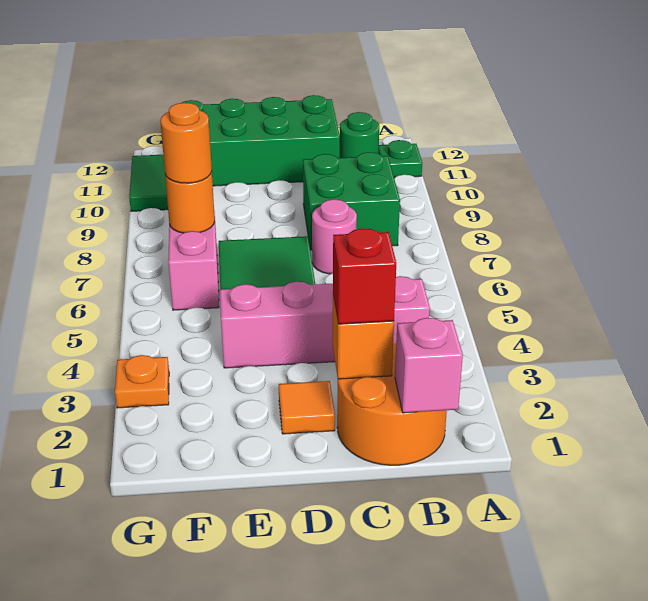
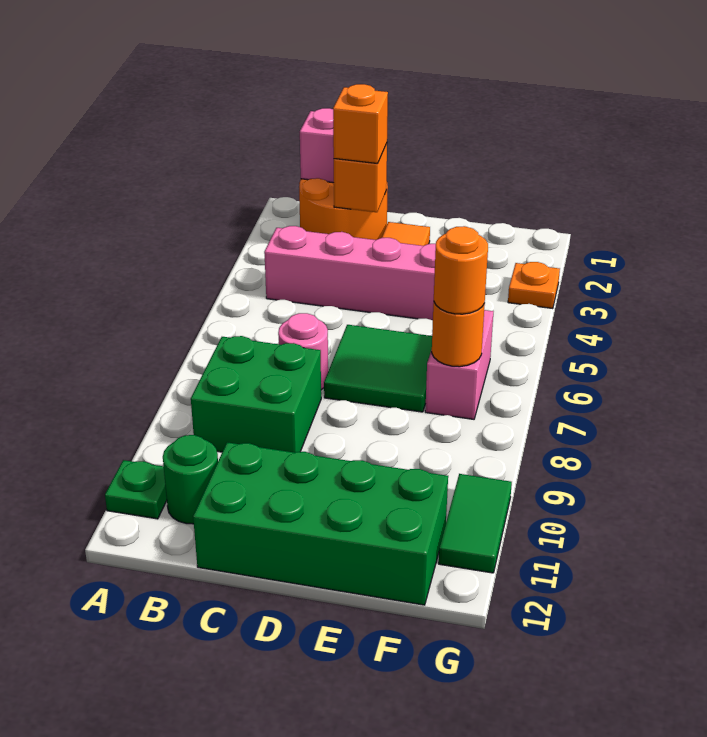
red 1x1 brick [333,228,396,324] -> orange 1x1 brick [333,84,388,164]

